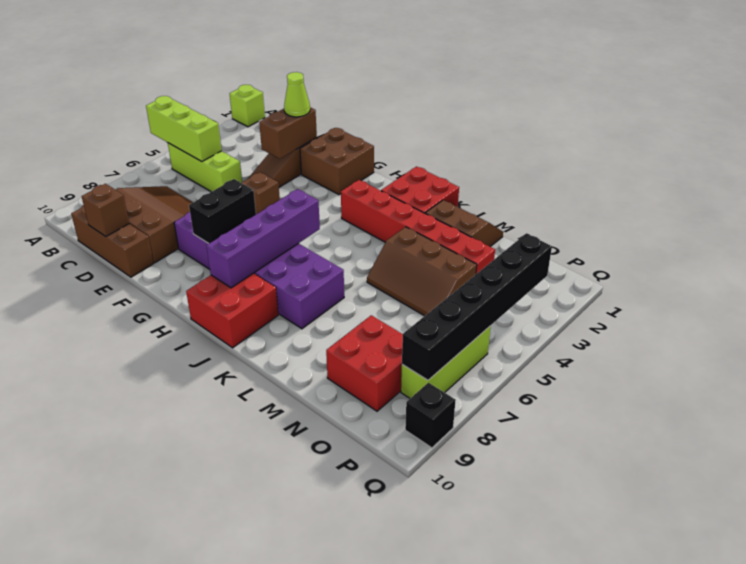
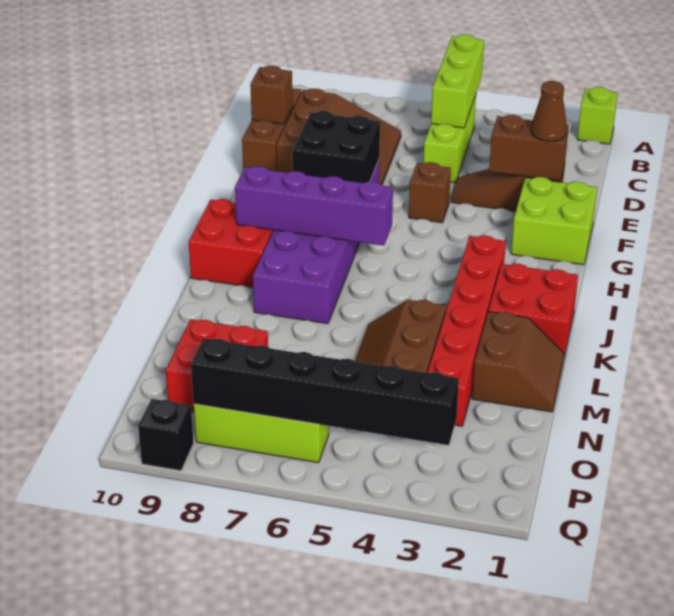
lime 1x1 cone [284,72,310,117] -> brown 1x1 cone [531,81,567,141]
brown 2x2 brick [300,128,374,195] -> lime 2x2 brick [511,177,597,265]
black 1x2 brick [189,179,256,244] -> black 2x2 brick [292,111,380,183]

